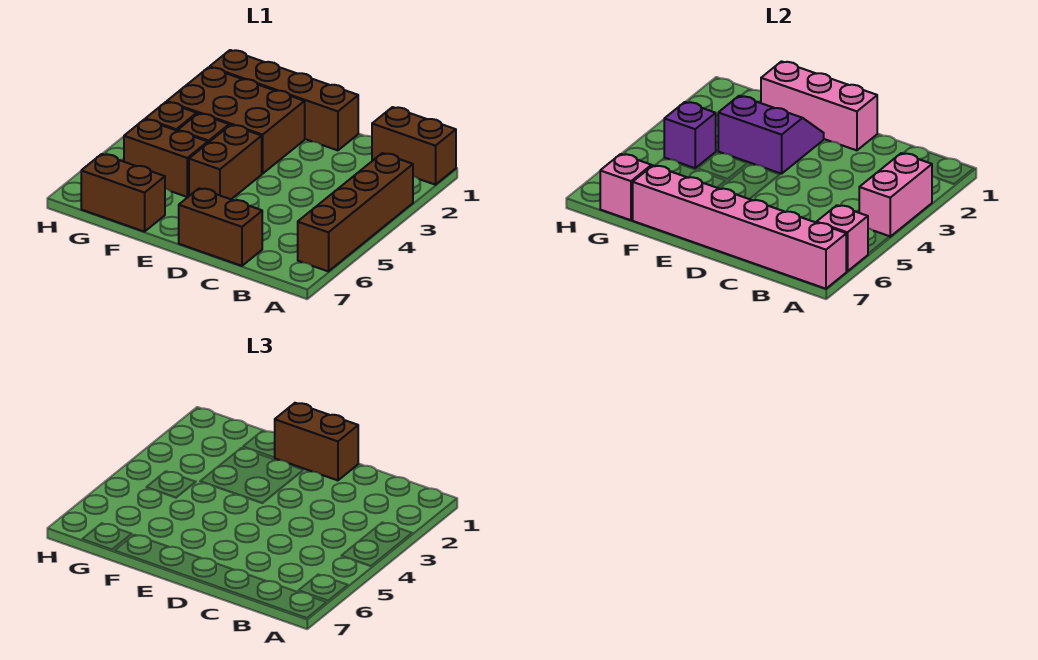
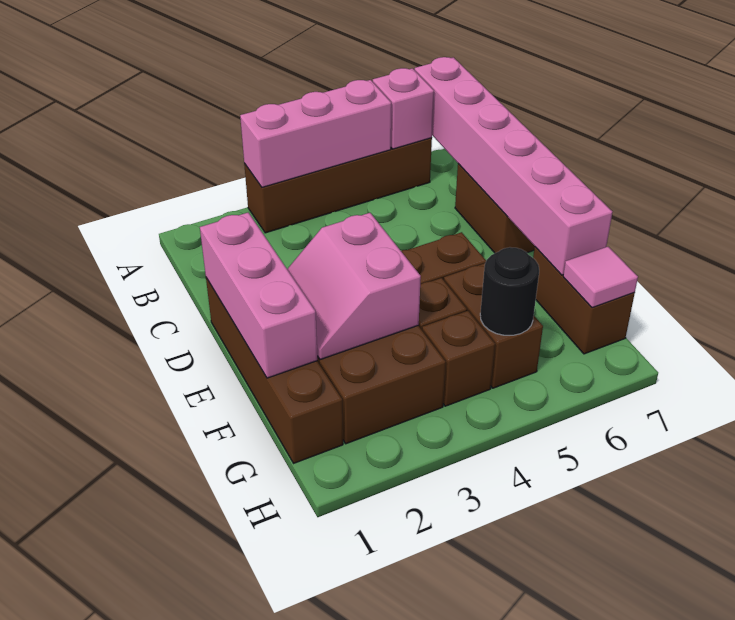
brown 1x2 brick [372,107,456,185] -> none
pink 1x2 brick [859,153,932,237] -> pink 1x3 brick [240,80,391,187]
brown 1x2 brick [275,403,358,480] -> none
purple 2x2 slope [718,96,824,174] -> pink 2x2 slope [287,213,421,360]
purple 1x1 brick [664,102,716,168] -> none
none -> black 1x1 round brick [480,247,539,335]
pink 1x1 brick [600,154,652,220] -> pink 1x1 tile [563,247,638,308]

